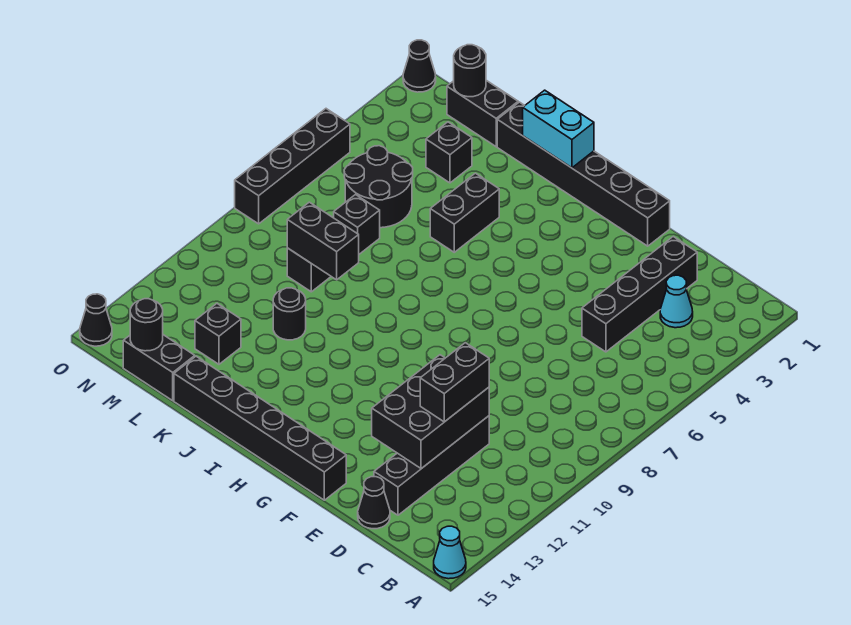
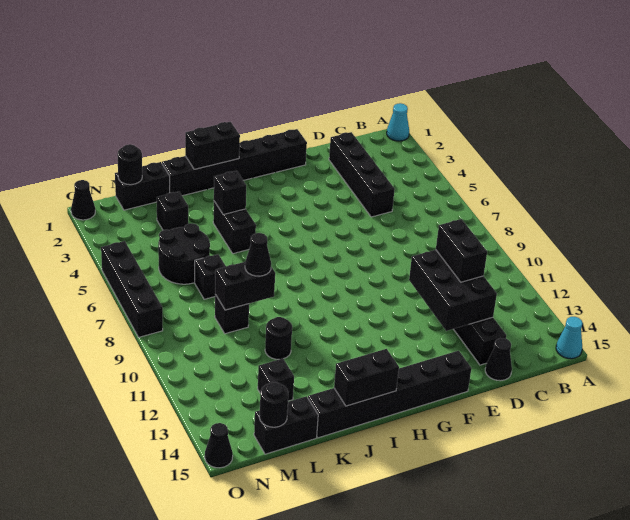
cyan 1x1 cone [660,275,693,328] -> cyan 1x1 cone moved to [387,103,409,141]
cyan 1x2 brick [523,90,594,168] -> black 1x2 brick [185,122,240,169]
none -> black 1x2 brick [334,349,399,406]
none -> black 1x1 brick [214,171,246,215]
none -> black 1x1 cone [245,233,271,276]

